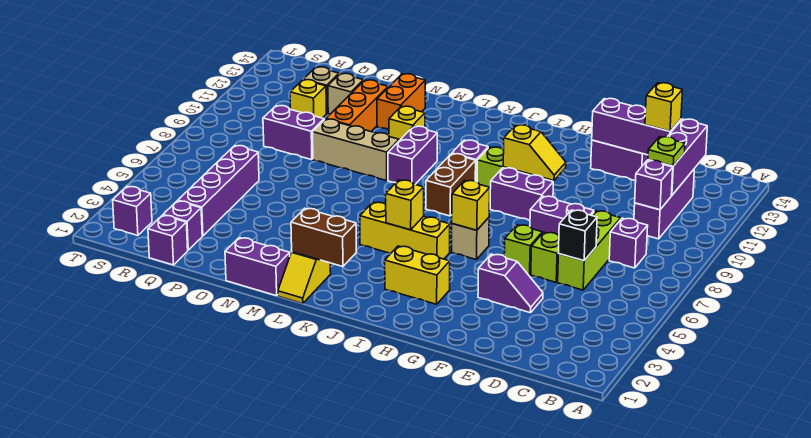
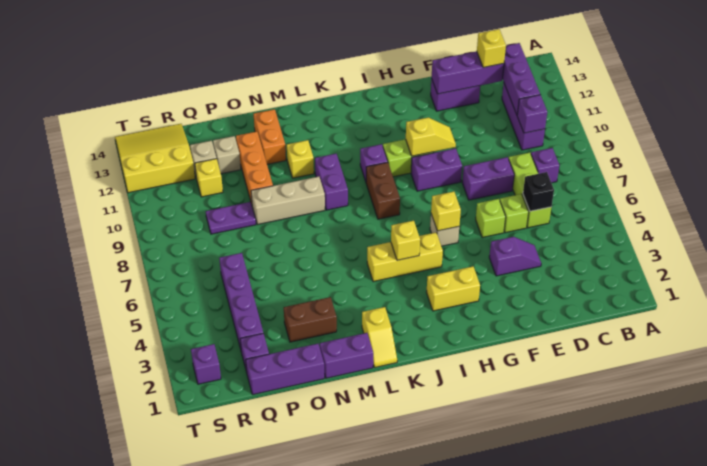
lime 1x1 plate [648,137,685,166] -> none
brown 1x2 brick [291,208,356,267] -> brown 1x2 brick moved to [284,297,337,342]
purple 1x2 brick [263,106,324,160] -> purple 1x2 plate [206,202,256,234]
purple 1x1 brick [148,215,188,265] -> purple 1x3 brick [246,344,325,395]
none -> yellow 3x3 slope [115,124,195,193]

